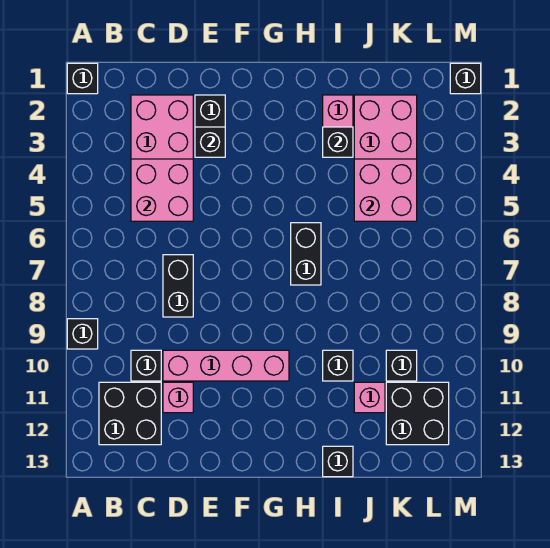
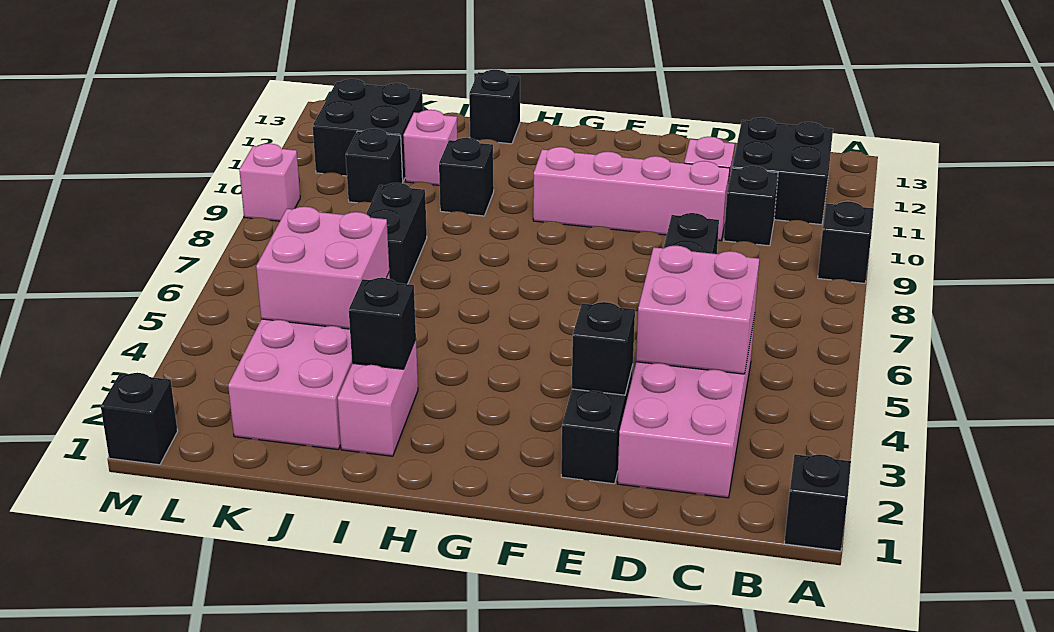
black 1x2 brick [291,223,321,285] -> black 1x2 brick moved to [366,183,427,284]
none -> pink 1x1 brick [239,144,300,221]

